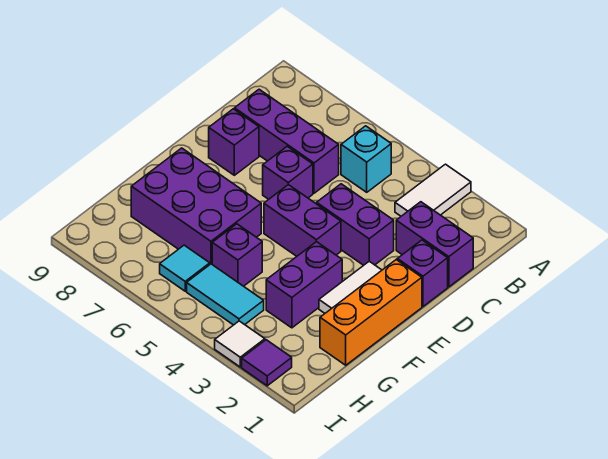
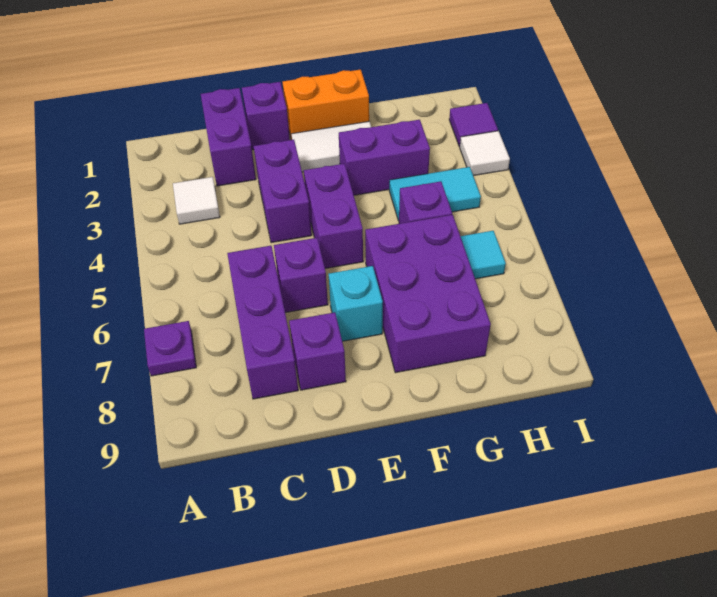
white 1x2 tile [395,164,471,216] -> white 1x1 tile [173,177,220,224]
none -> purple 1x1 plate [144,321,196,376]
cyan 1x1 brick [341,126,391,192] -> cyan 1x1 brick moved to [329,266,383,341]
orange 1x3 brick [320,260,422,365] -> orange 1x2 brick [283,70,369,140]
cyan 1x2 tile [187,264,264,325] -> cyan 1x2 tile turned to [389,167,481,221]

